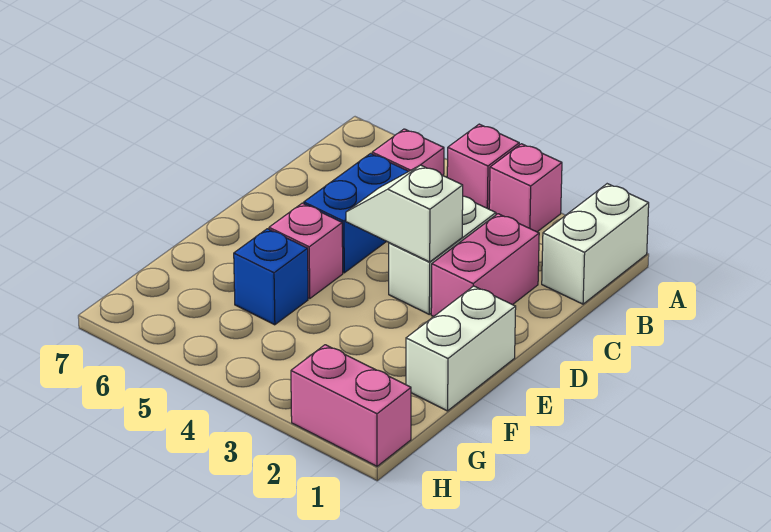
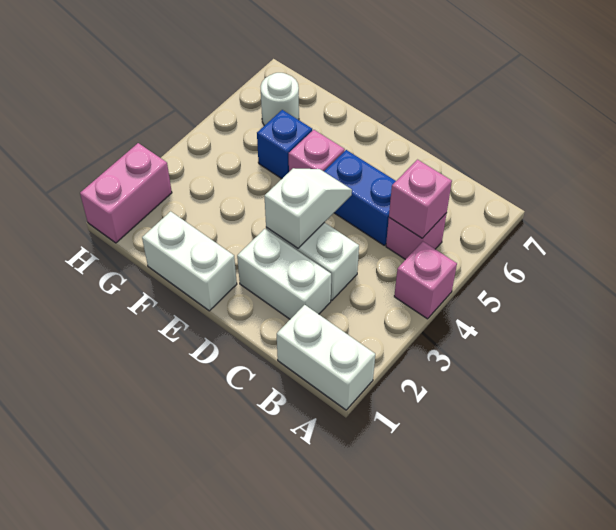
pink 1x1 brick [489,144,562,232] -> pink 1x1 brick moved to [389,160,452,238]
pink 1x2 brick [431,214,539,317] -> white 1x2 brick [237,229,331,319]
none -> white 1x1 round brick [260,73,299,126]

